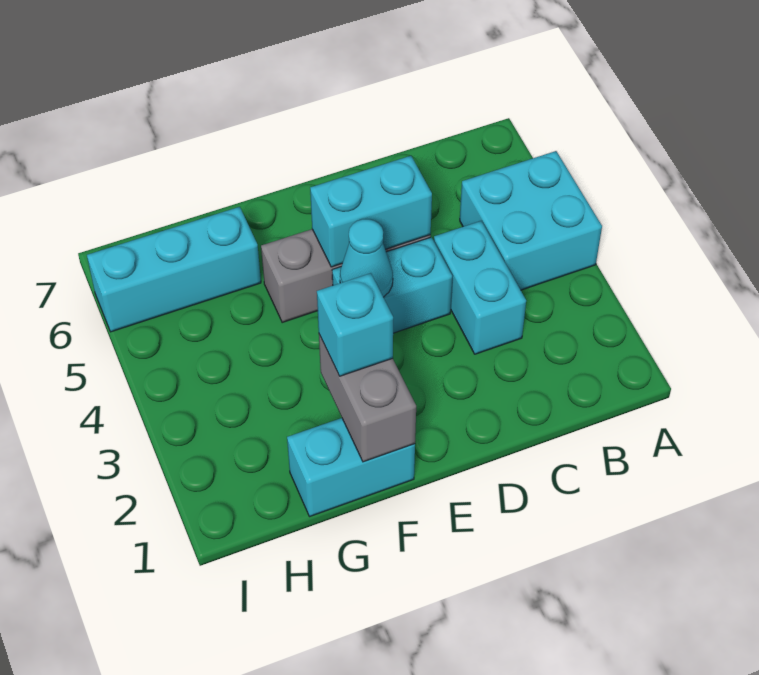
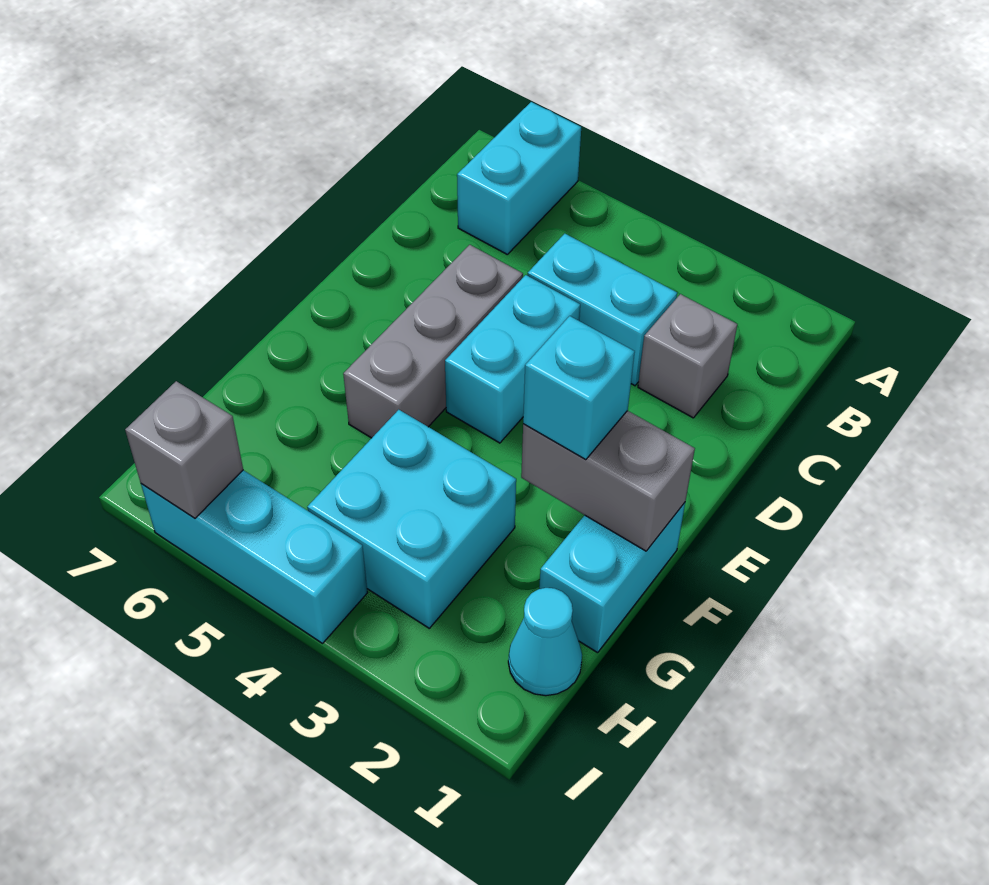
cyan 2x2 brick [460,151,602,290] -> cyan 2x2 brick moved to [307,410,516,628]
none -> grey 1x1 brick [638,294,737,418]
cyan 1x2 brick [310,156,432,267] -> cyan 1x2 brick moved to [457,102,581,254]
cyan 1x1 cone [340,219,393,297] -> cyan 1x1 cone moved to [508,588,582,696]
cyan 1x3 brick [87,207,261,332] -> cyan 1x3 brick turned to [141,470,368,643]
none -> grey 1x1 brick [125,381,243,518]

